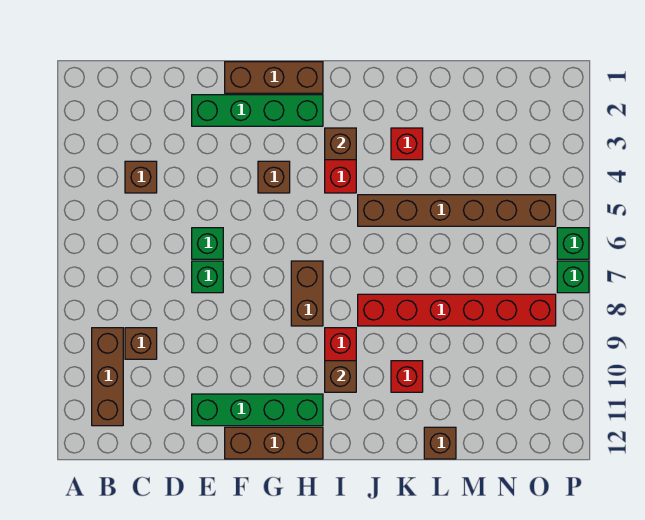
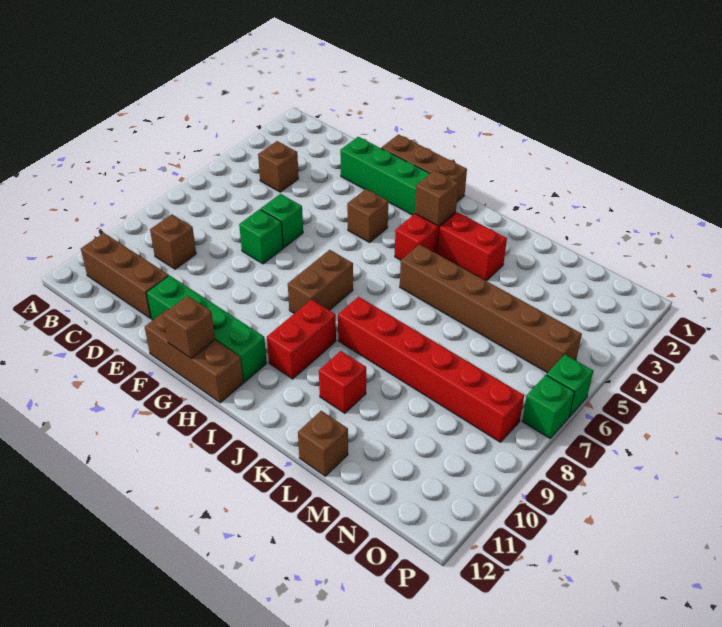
brown 1x3 brick [92,328,123,426] -> brown 1x3 brick turned to [81,233,169,318]
brown 1x1 brick [325,361,356,392] -> brown 1x1 brick moved to [163,296,215,359]
red 1x1 brick [391,128,423,160] -> red 1x2 brick [438,212,507,281]

